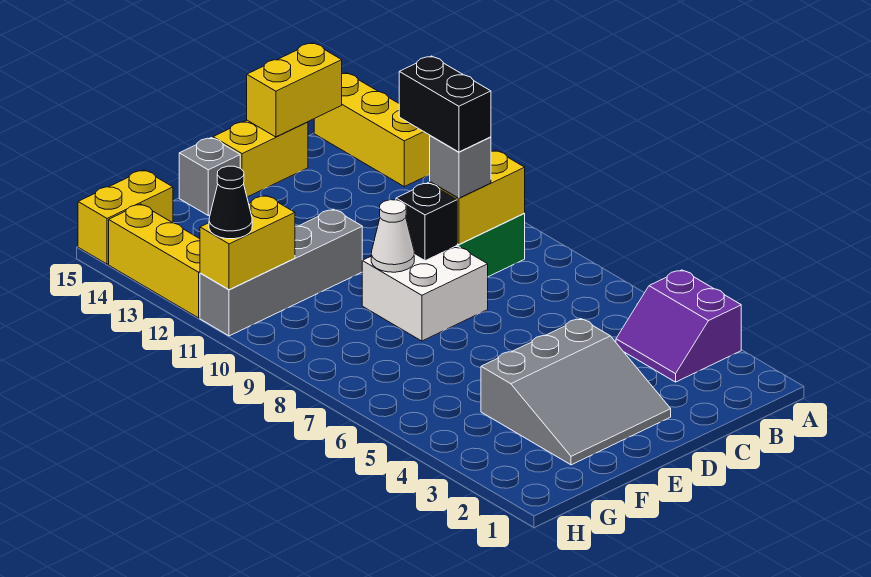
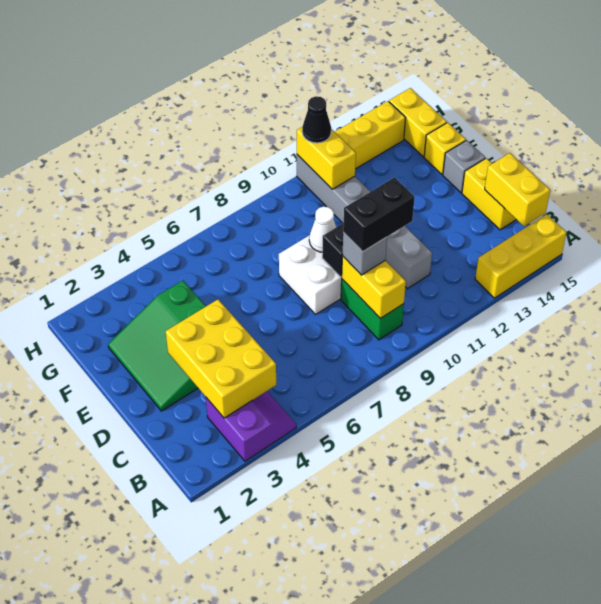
purple 2x2 slope [616,270,741,382] -> purple 2x2 slope turned to [206,391,296,461]
none -> yellow 2x3 brick [166,300,276,418]
grey 3x3 slope [481,319,671,465] -> green 3x3 slope [108,281,206,411]
grey 1x4 brick [200,209,363,336] -> grey 1x6 brick [297,155,432,289]
none -> yellow 1x1 brick [424,123,466,175]

